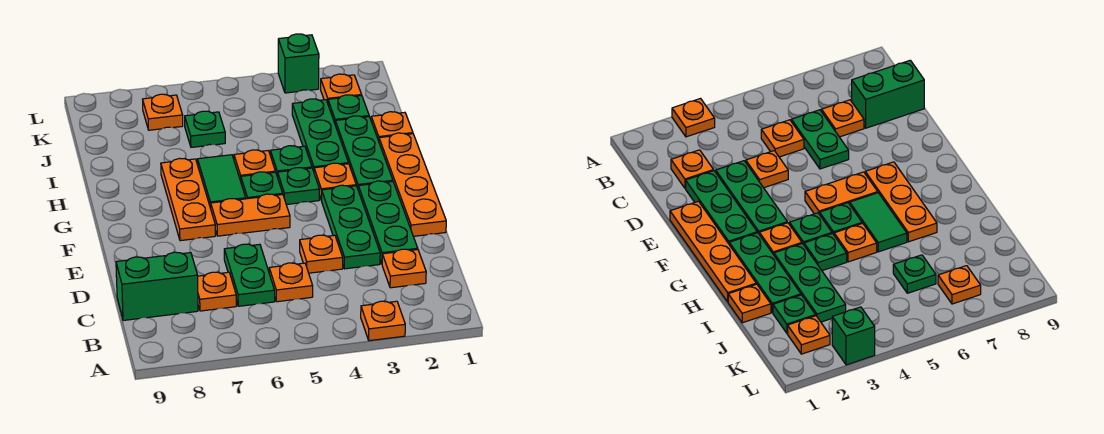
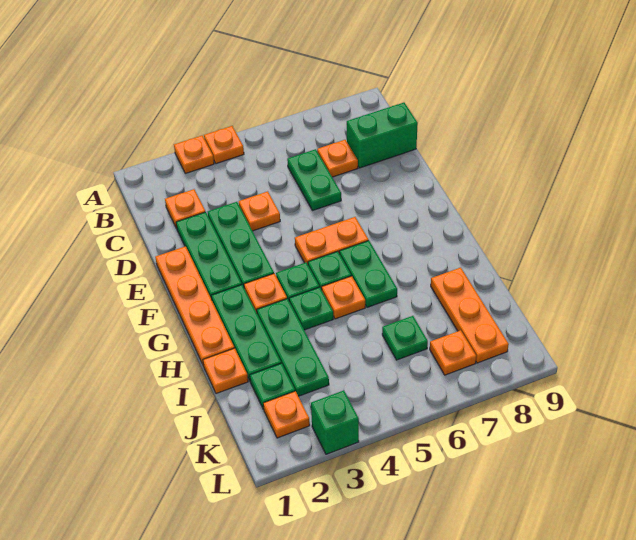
orange 1x1 plate [269,263,313,302] -> orange 1x1 plate moved to [204,126,244,164]
orange 1x3 plate [161,158,215,241] -> orange 1x3 plate moved to [431,268,509,363]
green 1x2 tile [197,155,246,208] -> green 1x2 plate [339,241,397,307]

